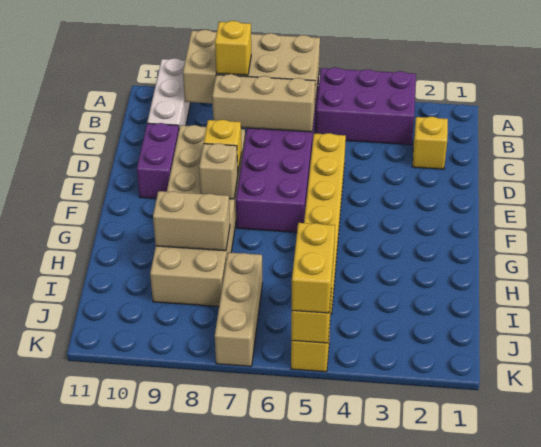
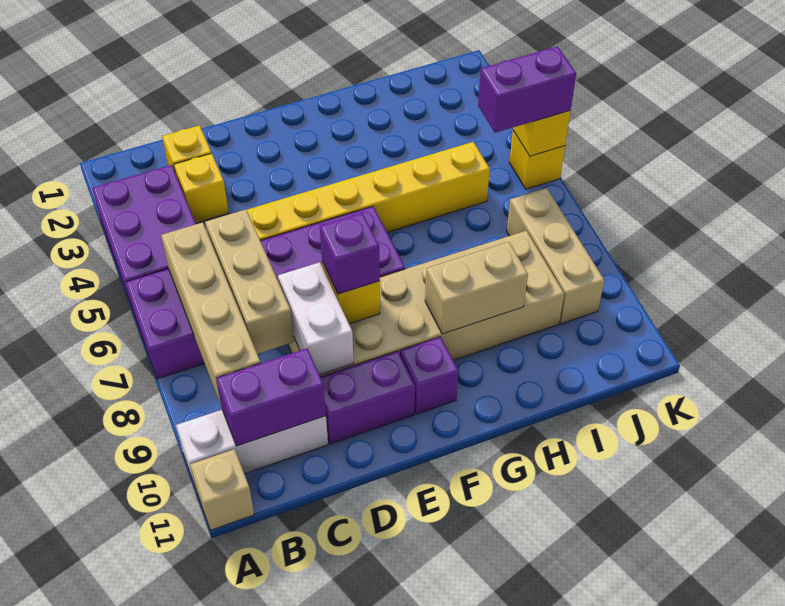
tan 2x4 brick [183,30,320,103] -> tan 1x4 brick [161,222,260,407]
yellow 1x1 brick [215,21,251,75] -> yellow 1x1 brick moved to [174,153,229,223]
none -> purple 1x2 brick [216,348,326,446]
none -> white 1x2 brick [278,262,354,375]
none -> purple 1x1 brick [320,213,380,294]
tan 1x1 brick [199,143,238,199] -> tan 1x1 brick moved to [190,449,254,530]
none -> purple 1x1 brick [400,337,458,414]
tan 1x2 brick [153,191,230,251] -> tan 1x2 brick turned to [425,242,528,334]
tan 1x3 brick [215,252,262,366] -> tan 1x3 brick turned to [507,188,604,324]
yellow 1x2 brick [292,223,335,313] -> purple 1x2 brick [478,46,576,133]

